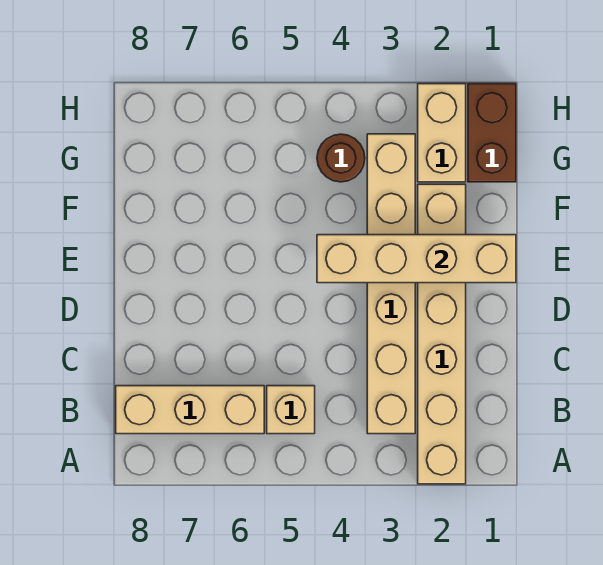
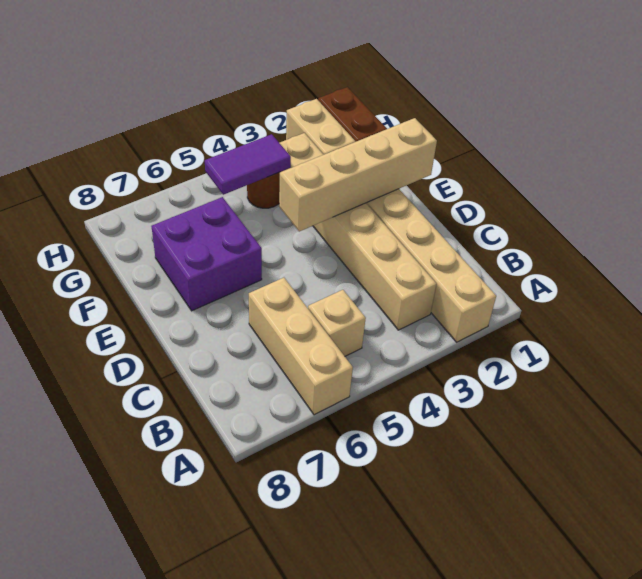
tan 1x3 brick [116,386,264,434] -> tan 1x3 brick turned to [249,278,353,415]
none -> purple 2x2 brick [151,197,262,311]
none -> purple 1x2 tile [205,134,291,195]

